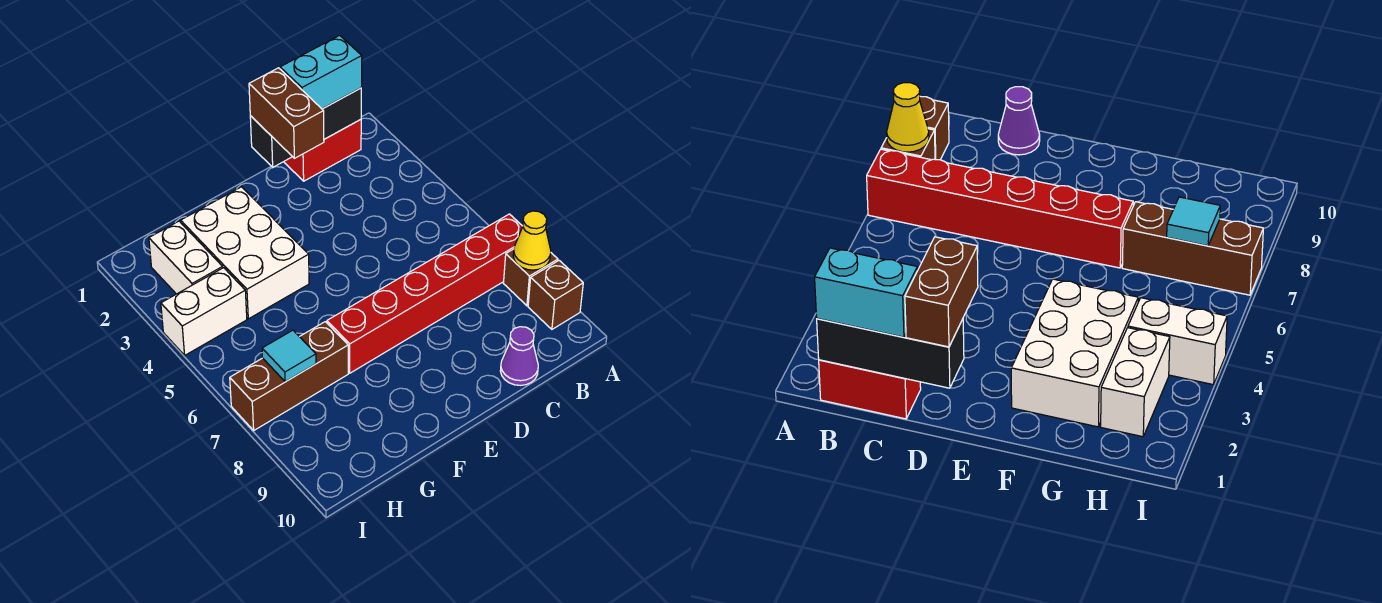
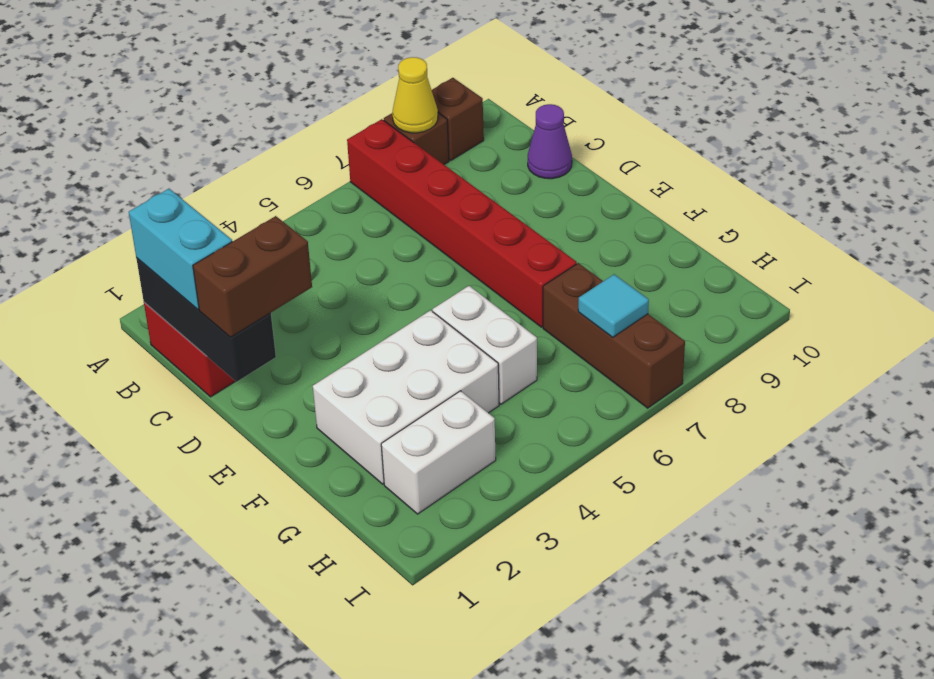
white 1x2 brick [161,268,247,355] -> white 1x2 brick moved to [432,286,537,404]

